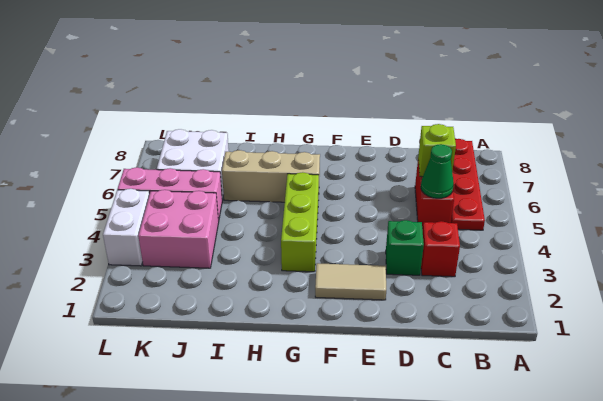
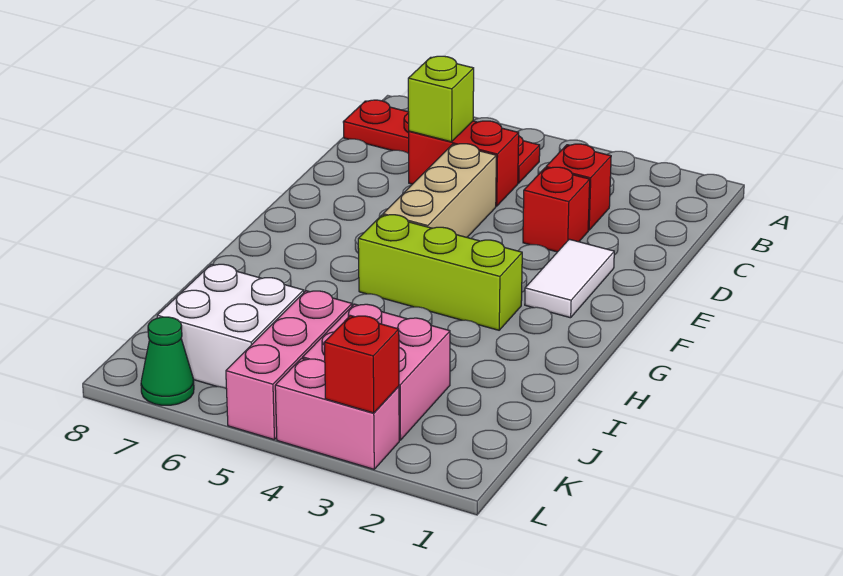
green 1x1 cone [421,144,454,198] -> green 1x1 cone moved to [141,317,194,405]
green 1x1 brick [386,220,424,275] -> red 1x1 brick [523,167,590,252]
tan 1x2 tile [315,263,386,300] -> white 1x2 tile [525,239,614,318]
tan 1x3 brick [222,150,320,202] -> tan 1x3 brick moved to [383,144,496,237]
white 1x2 brick [103,189,149,266] -> pink 1x2 brick [275,358,399,469]
none -> red 1x1 brick [324,316,399,413]

